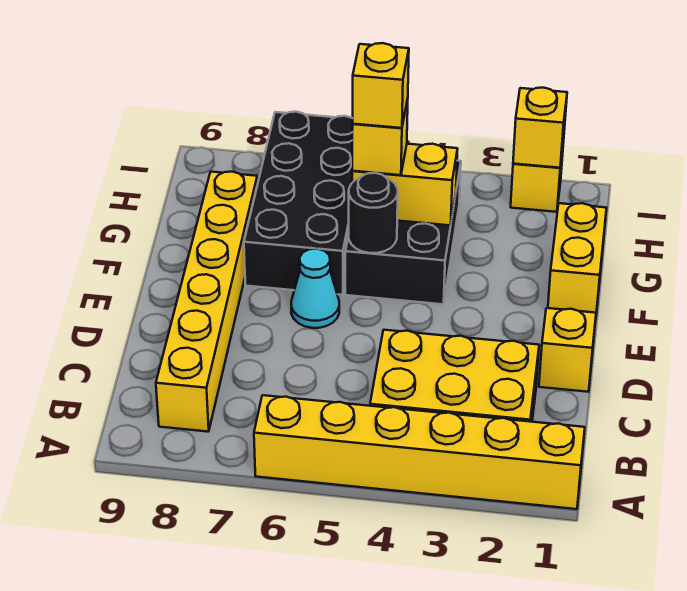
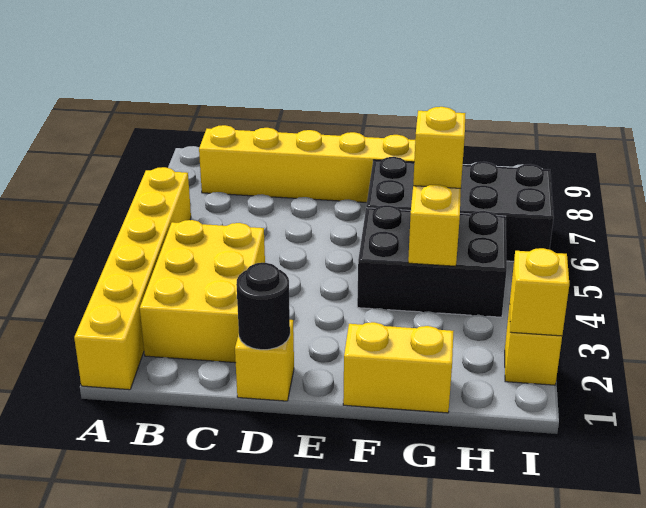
cyan 1x1 cone [291,249,339,328] -> none
black 1x1 round brick [349,173,398,253] -> black 1x1 round brick moved to [236,263,290,350]
yellow 1x1 brick [353,43,409,128] -> none

